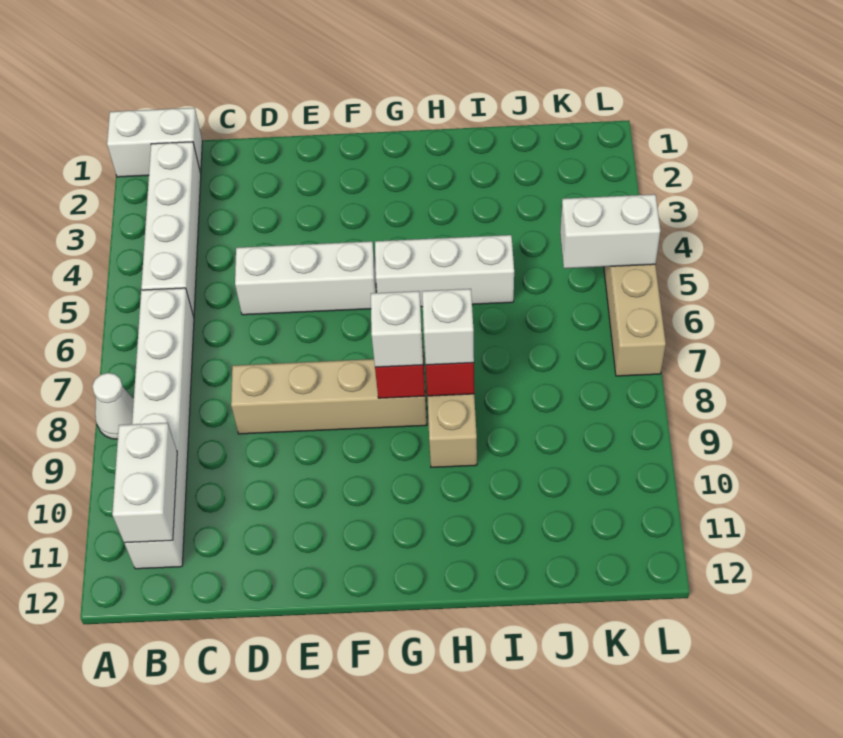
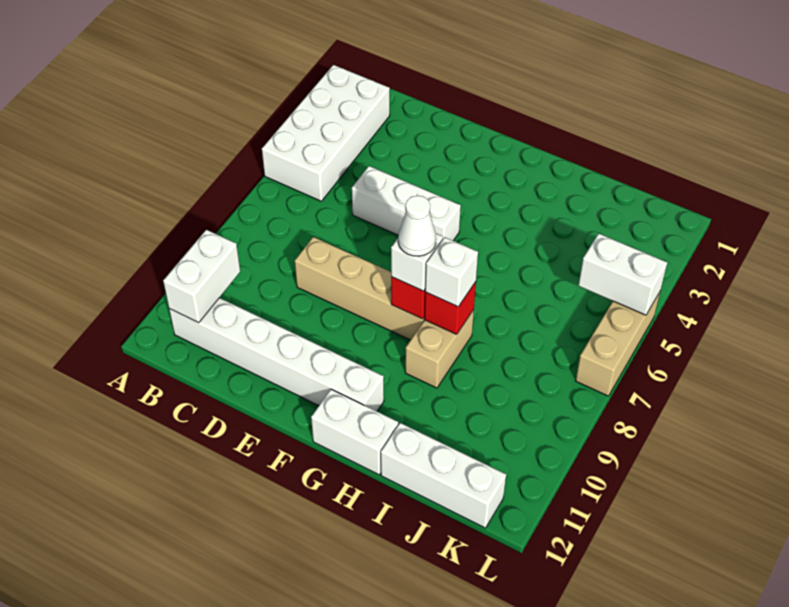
white 1x2 brick [107,108,202,177] -> white 1x2 brick moved to [311,389,398,475]
white 1x1 cone [92,373,134,439] -> white 1x1 cone moved to [398,195,436,256]
white 1x4 brick [141,142,201,317] -> white 2x4 brick [262,65,390,201]
white 1x6 brick [124,288,194,569] -> white 1x6 brick turned to [169,298,384,411]
white 1x3 brick [375,235,514,307] -> white 1x3 brick moved to [381,423,506,528]

